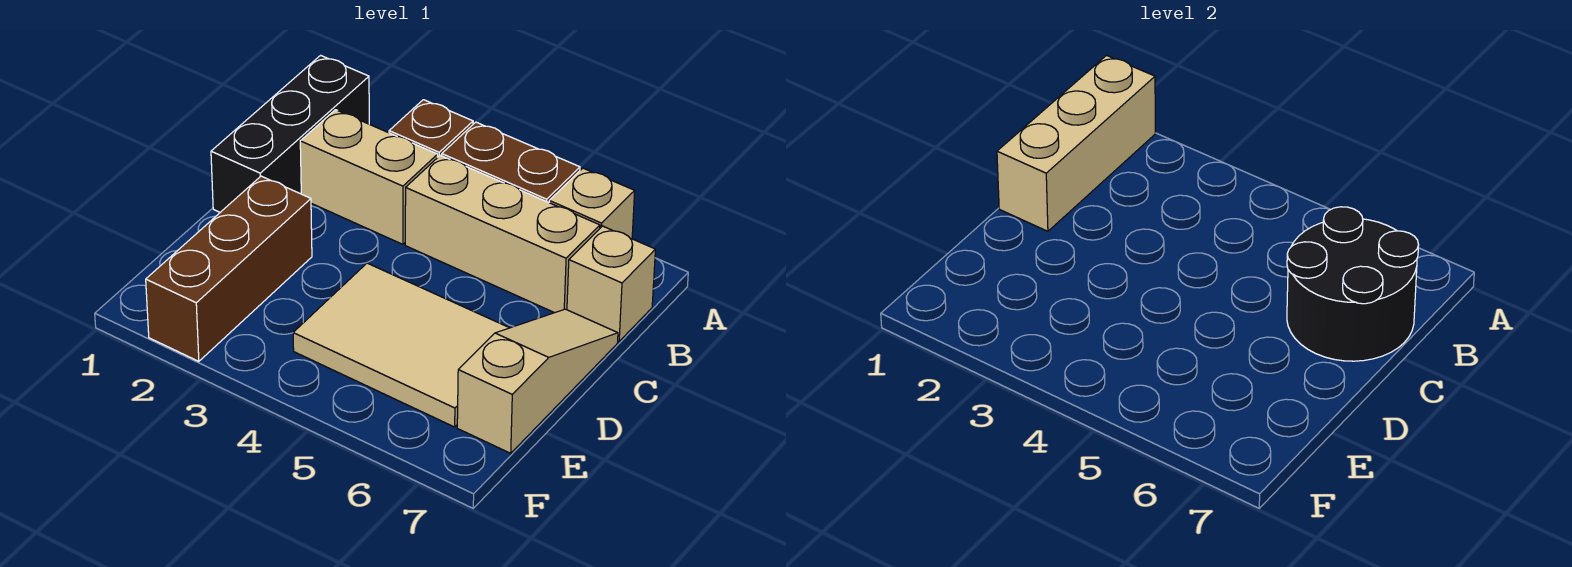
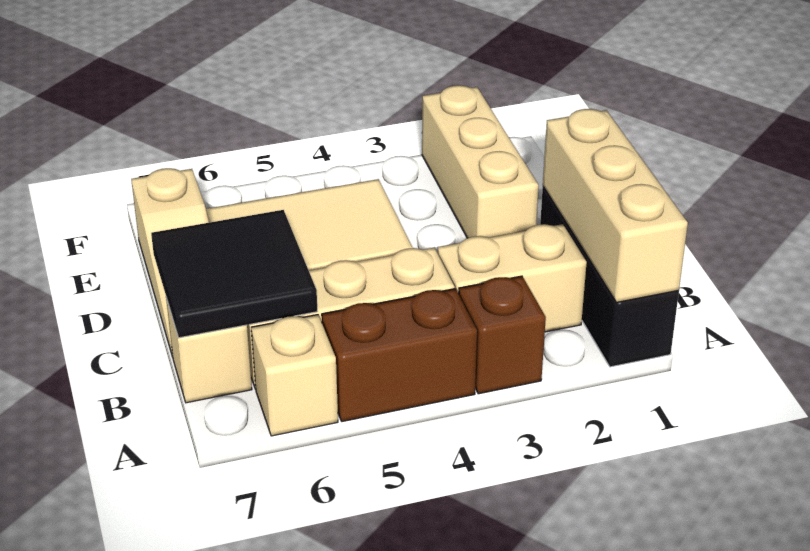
black 2x2 round brick [1287,207,1419,361] -> black 2x2 tile [151,210,317,338]
brown 1x3 brick [146,176,312,361] -> tan 1x3 brick [422,85,539,238]

